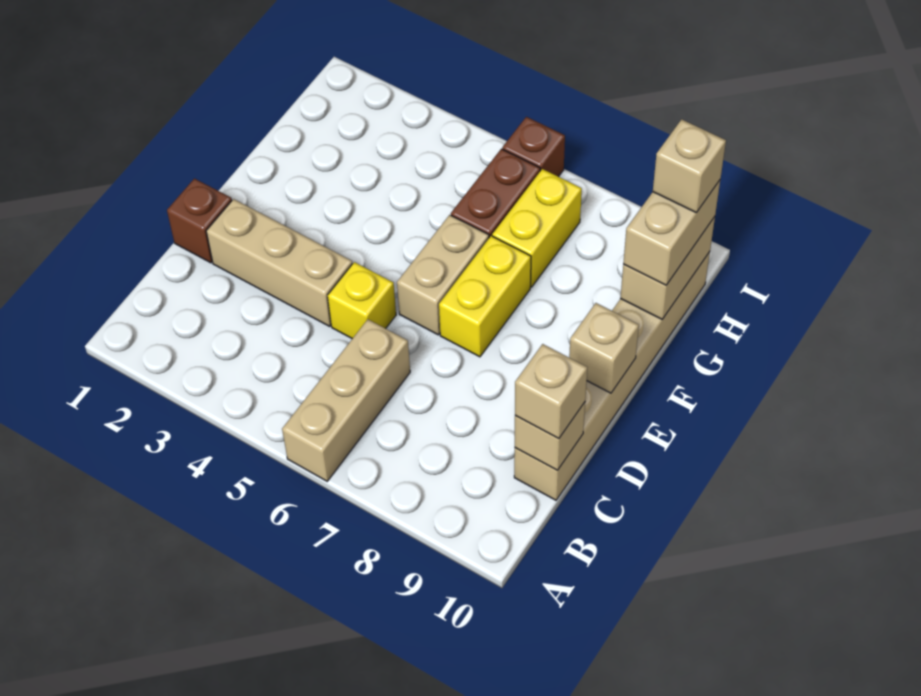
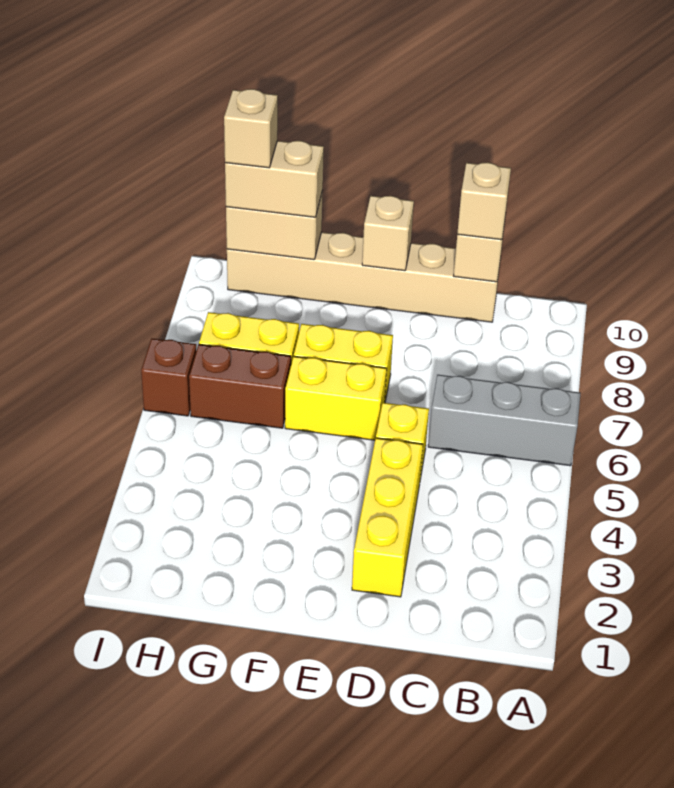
tan 1x3 brick [282,319,410,481] -> grey 1x3 brick [428,375,581,466]
brown 1x1 brick [167,179,232,263] -> none
tan 1x3 brick [206,199,353,326] -> yellow 1x3 brick [352,438,423,597]
tan 1x2 brick [397,215,489,335] -> yellow 1x2 brick [285,356,387,440]

